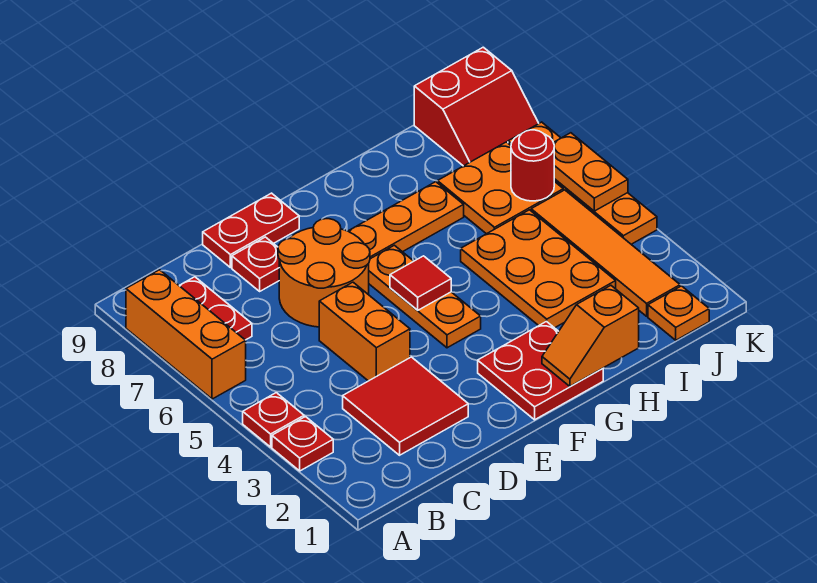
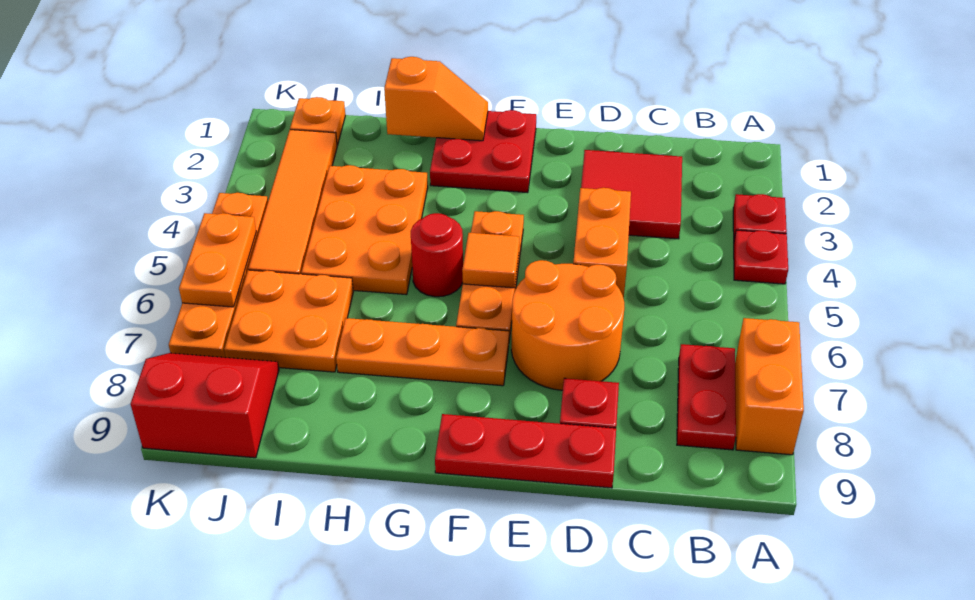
orange 1x3 brick [126,270,246,399] -> orange 1x2 brick [735,318,804,455]
red 1x2 plate [203,193,299,268] -> red 1x3 plate [435,414,616,488]
red 1x1 tile [390,256,451,310] -> orange 1x1 tile [462,233,519,288]
red 1x1 round brick [511,130,554,201] -> red 1x1 round brick moved to [411,213,463,297]

